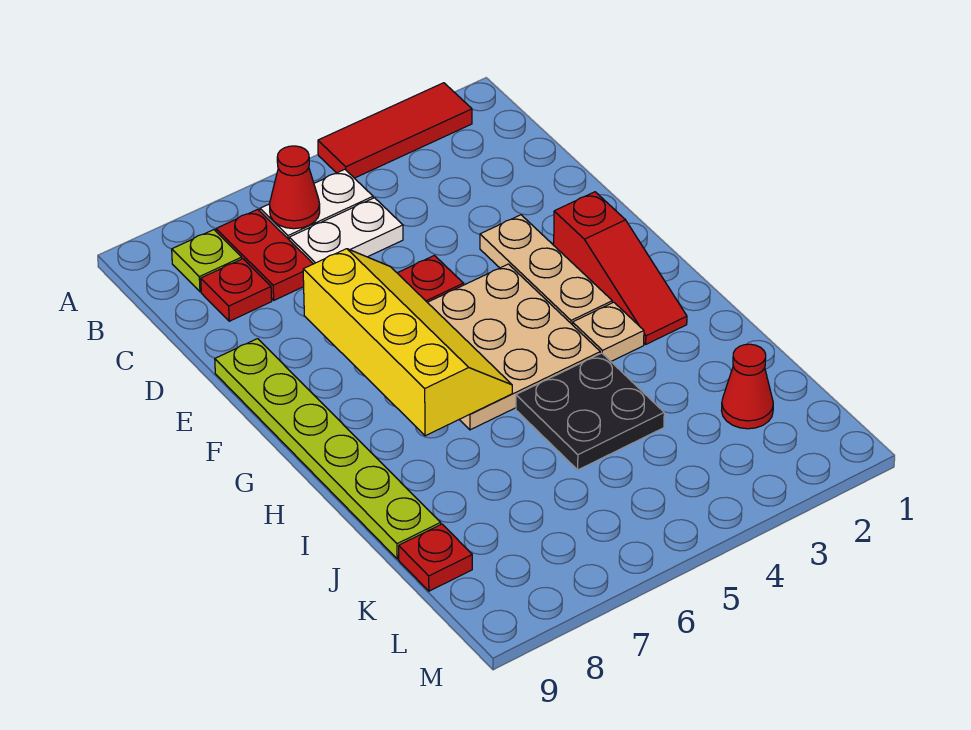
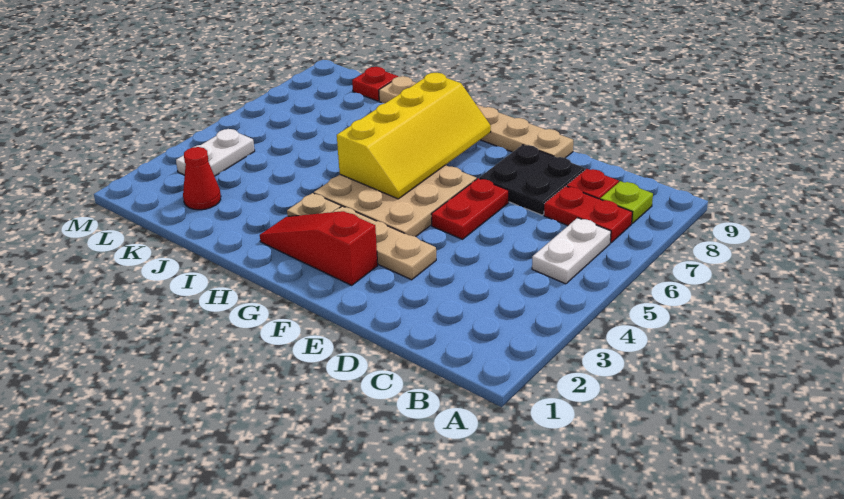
red 1x3 tile [318,83,472,178] -> none
red 1x1 cone [269,146,320,229] -> none
white 1x2 plate [289,198,403,264] -> white 1x2 plate moved to [176,129,255,176]
yellow 2x4 slope [303,249,512,436] -> yellow 2x4 slope turned to [337,73,491,199]
lime 1x6 plate [215,339,441,559] -> tan 1x6 plate [379,76,573,158]
black 2x2 plate [516,353,664,470] -> black 2x2 plate moved to [479,145,585,215]

